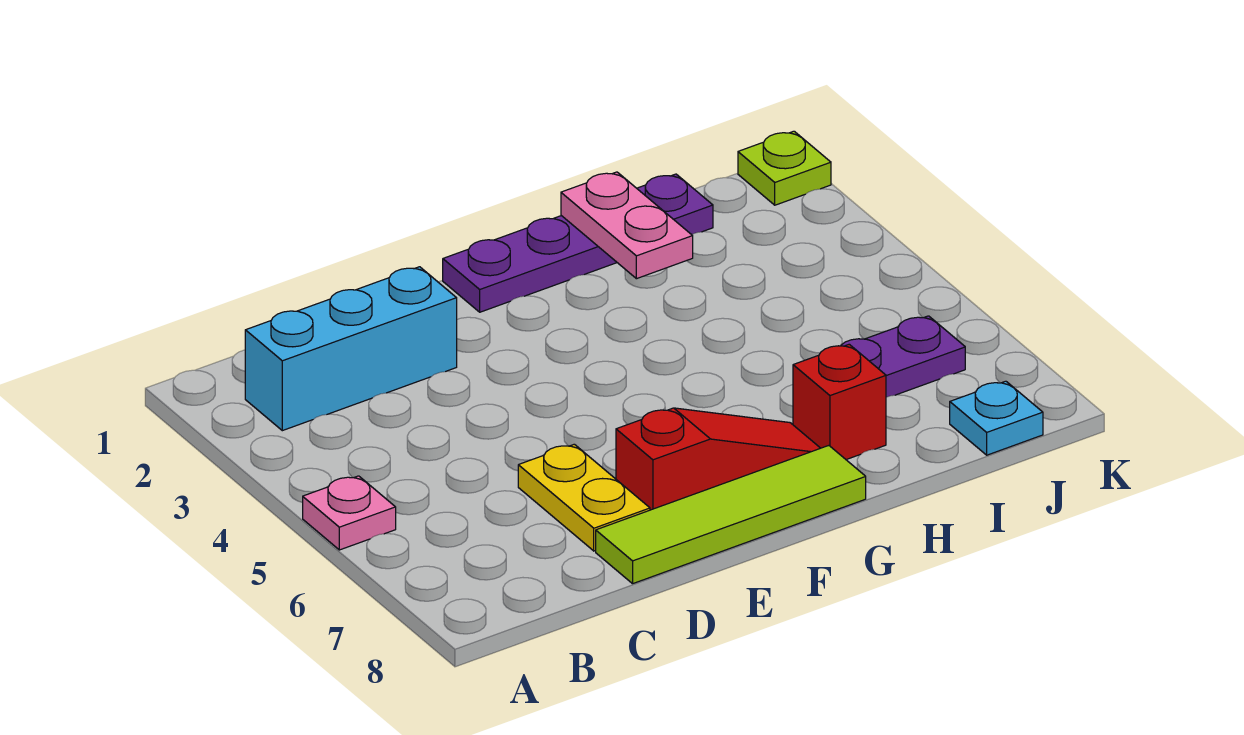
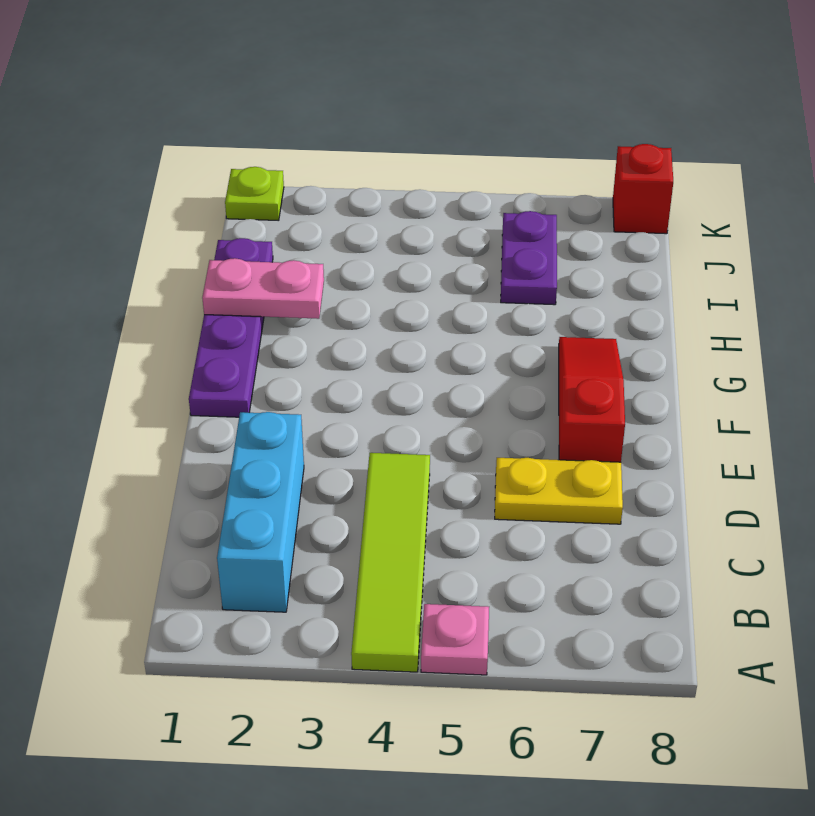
lime 1x4 tile [596,446,866,584] -> lime 1x4 tile moved to [351,453,430,672]
red 1x1 brick [793,344,886,460] -> red 1x1 brick moved to [613,144,673,234]
cyan 1x1 plate [950,381,1043,455] -> none

